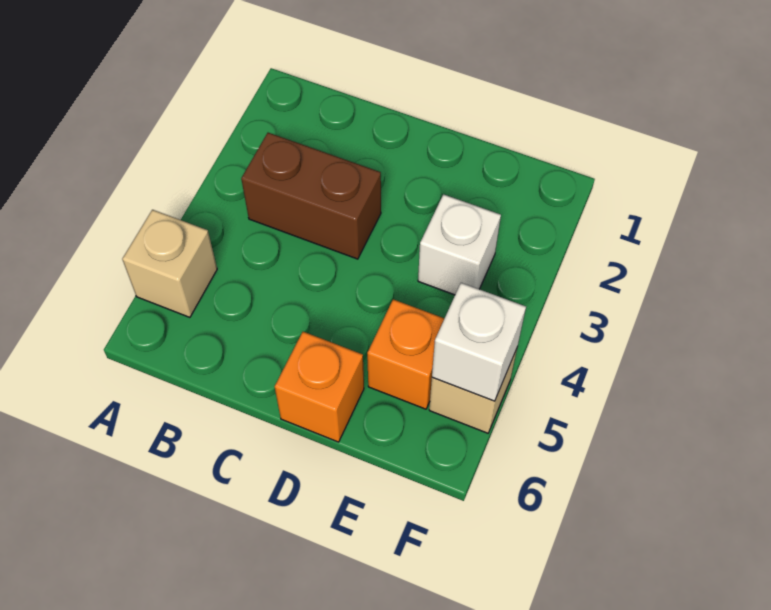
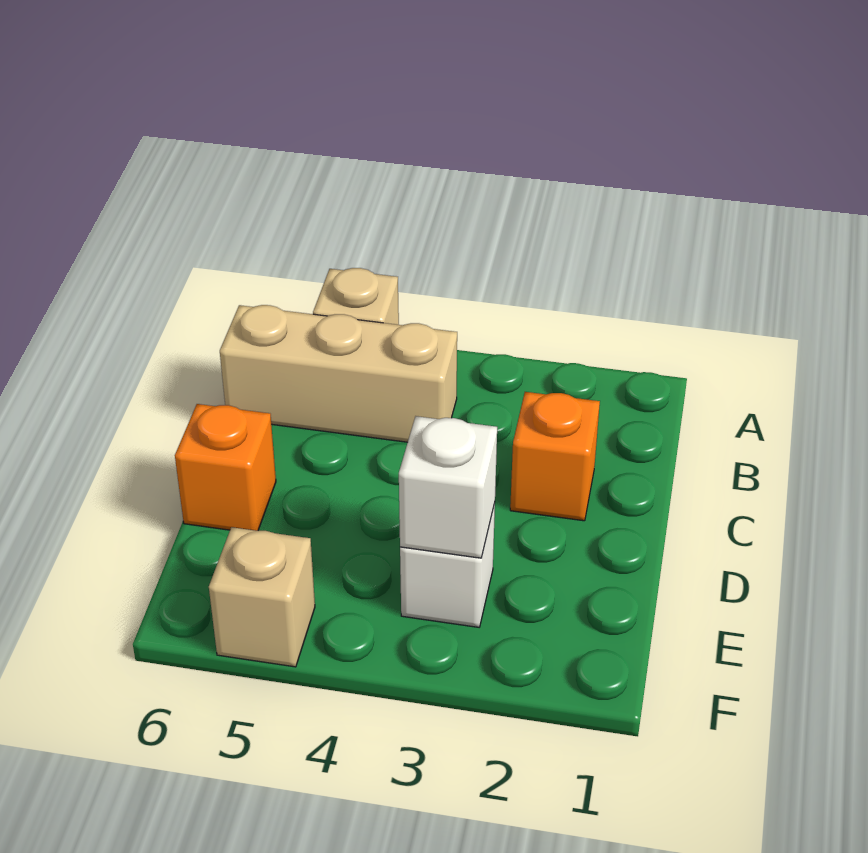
brown 1x2 brick [241,133,381,259] -> none
none -> tan 1x3 brick [220,305,457,442]
orange 1x1 brick [367,299,444,409] -> orange 1x1 brick moved to [510,392,600,521]
white 1x1 brick [432,283,526,401] -> white 1x1 brick moved to [399,416,497,558]

